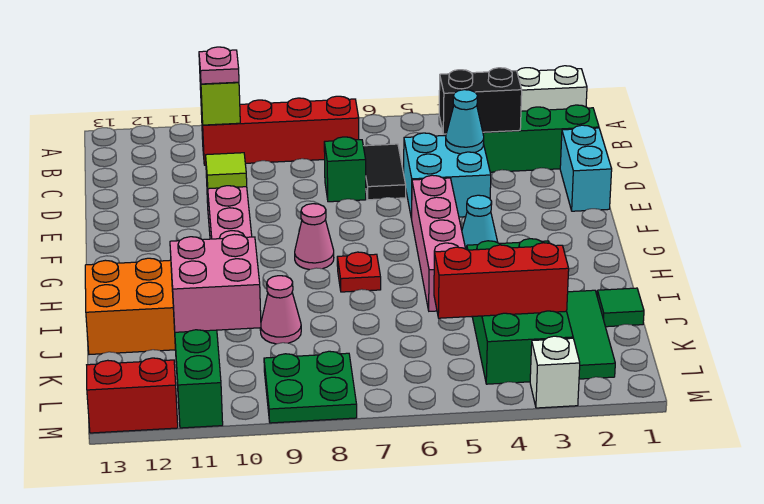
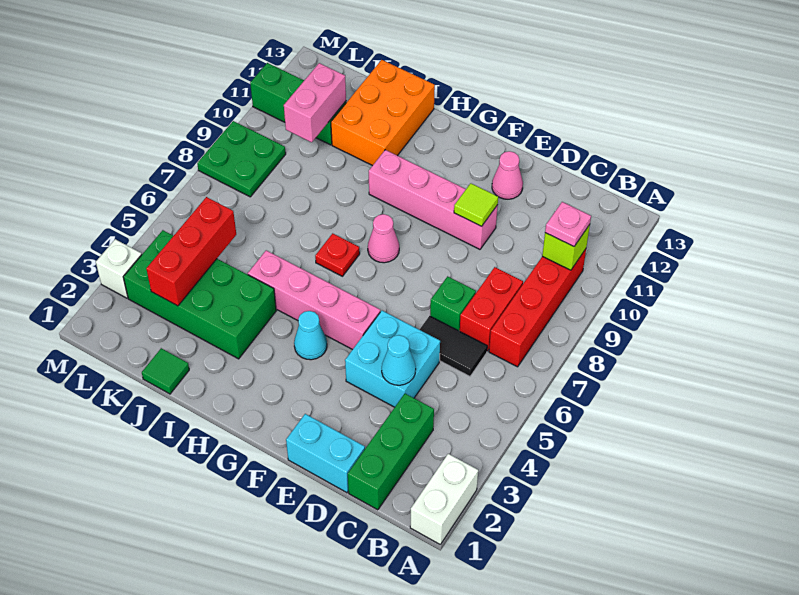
black 1x2 brick [439,68,522,134] -> none
green 1x3 tile [567,290,615,379] -> none
pink 1x1 cone [260,276,301,344] -> pink 1x1 cone moved to [492,151,523,199]
pink 2x2 brick [170,234,261,332] -> pink 1x2 brick [284,63,346,142]
red 1x2 brick [87,358,178,433] -> red 1x2 brick moved to [460,267,523,351]

